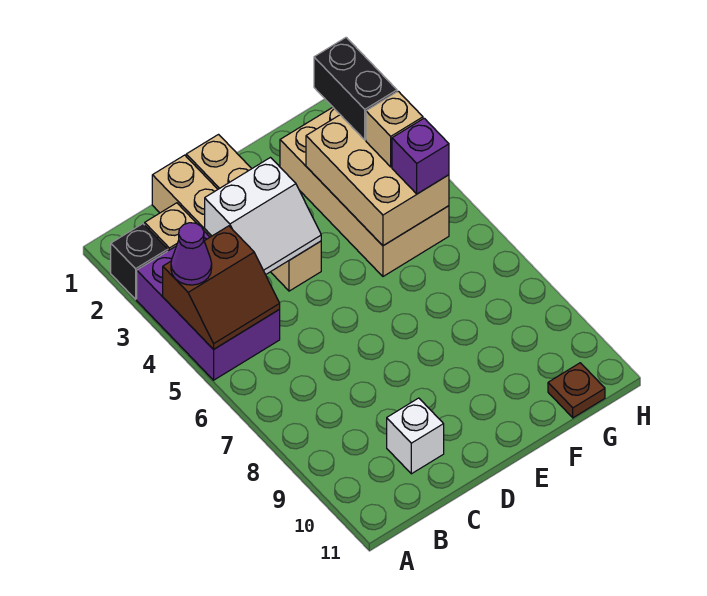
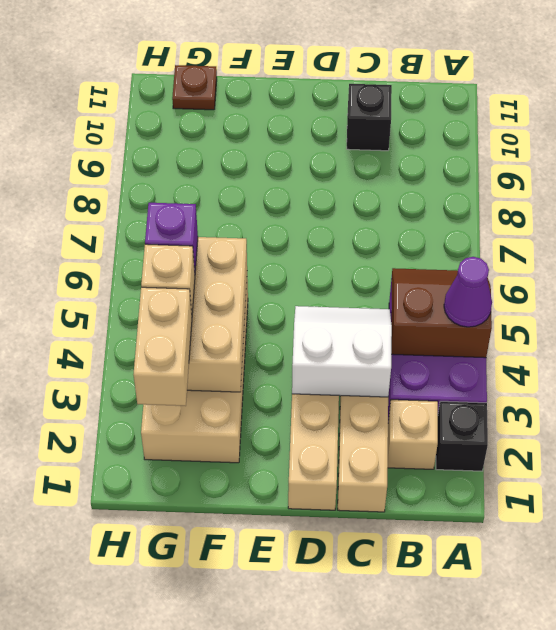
white 1x1 brick [387,398,444,474] -> black 1x1 brick [347,84,392,151]
black 1x2 brick [314,37,397,140] -> tan 1x2 brick [133,287,192,406]

